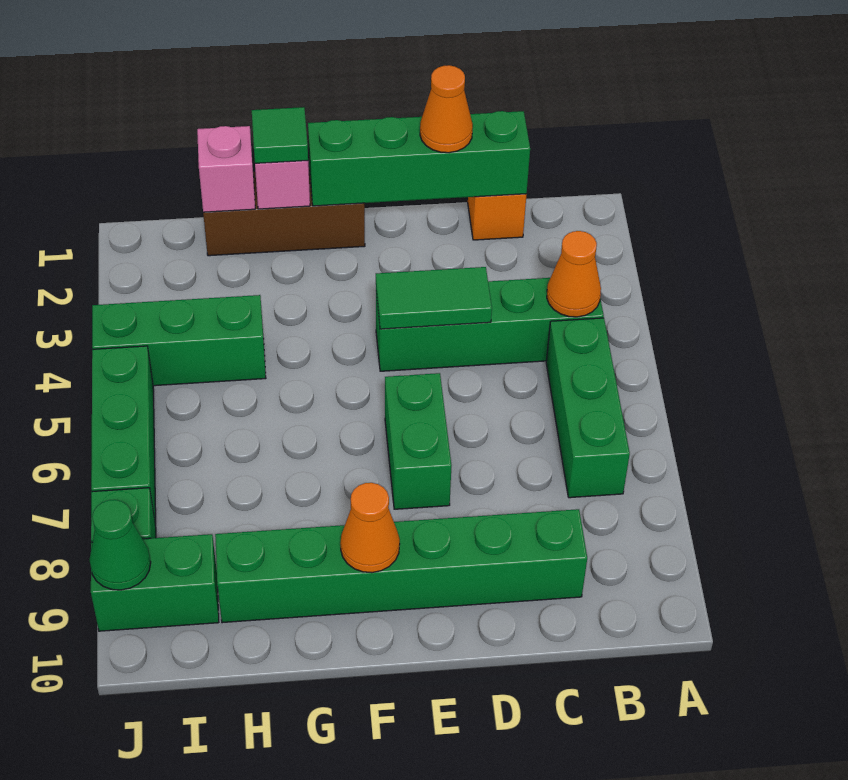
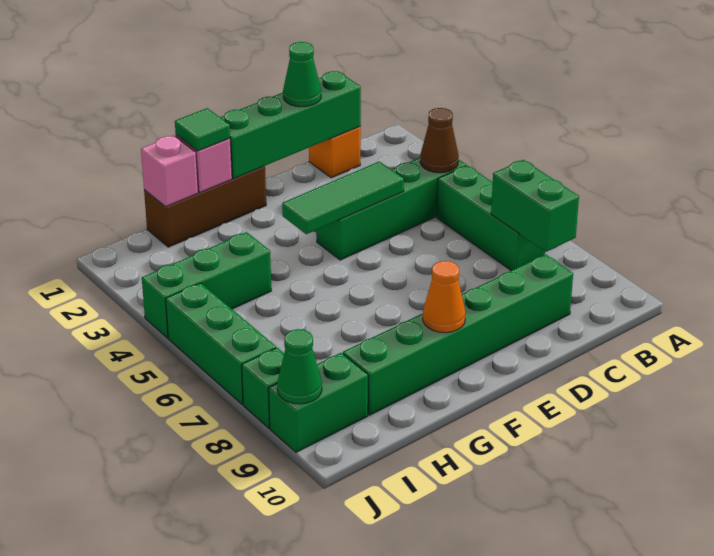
orange 1x1 cone [547,231,601,317] -> brown 1x1 cone [420,108,459,173]
orange 1x1 cone [420,65,473,153] -> green 1x1 cone [283,42,321,107]
green 1x2 tile [376,267,492,329] -> green 1x3 tile [282,161,404,234]
green 1x2 brick [385,373,452,509] -> green 1x2 brick moved to [491,160,579,252]

